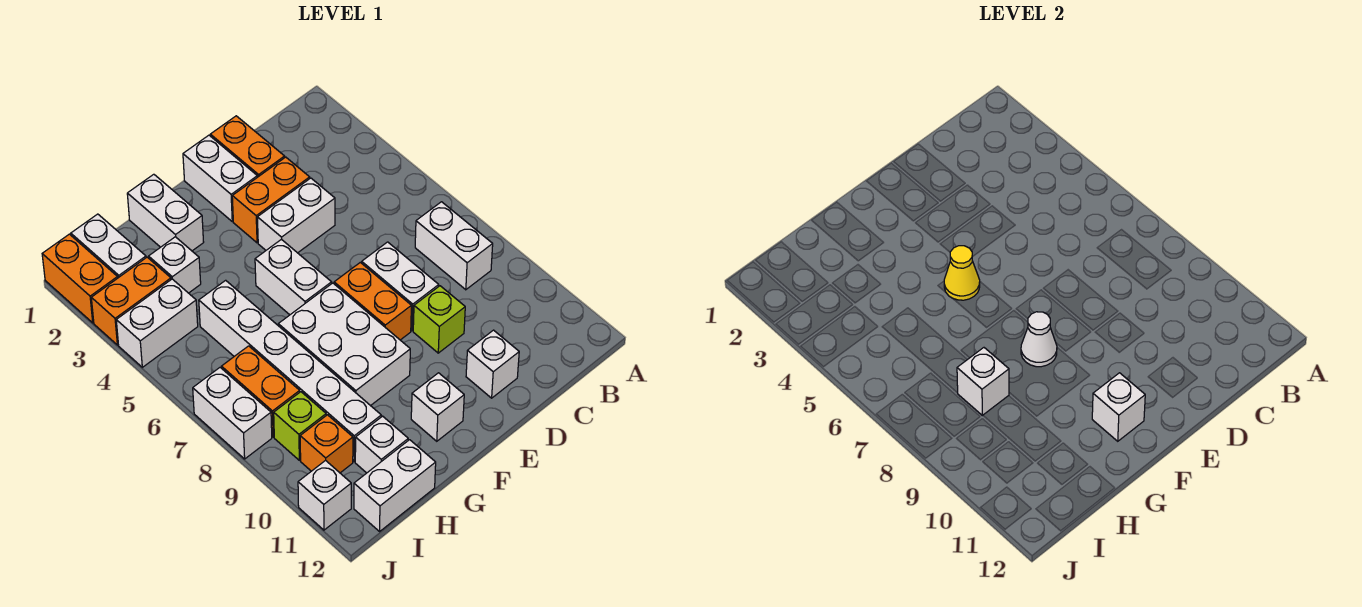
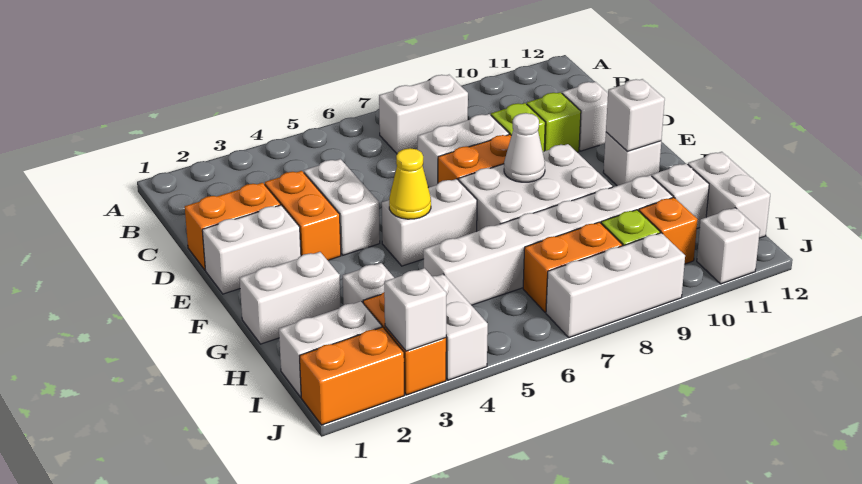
none -> lime 1x1 brick [527,92,581,152]
white 1x1 brick [957,348,1009,415] -> white 1x1 brick moved to [384,268,446,351]
white 1x2 brick [193,368,272,459] -> white 1x3 brick [546,233,685,337]

